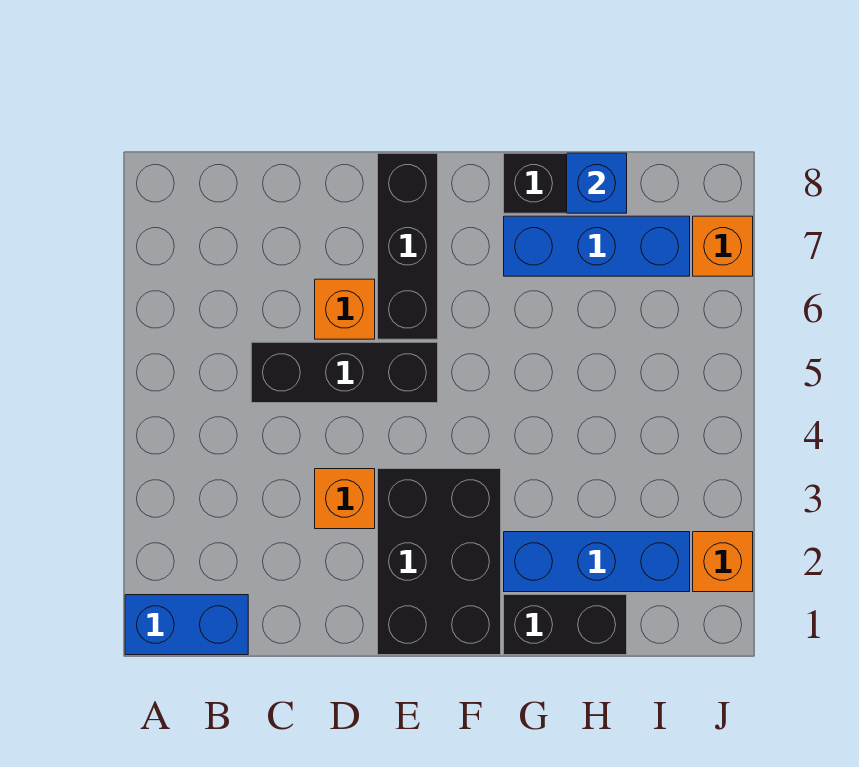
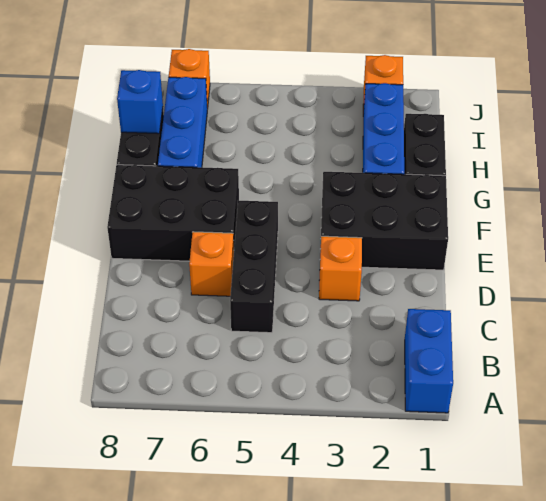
black 1x3 brick [378,153,438,339] -> black 2x3 brick [107,165,239,261]

